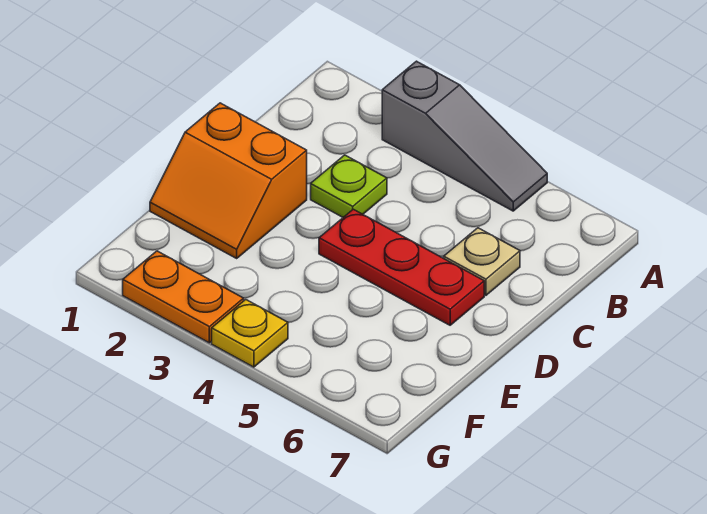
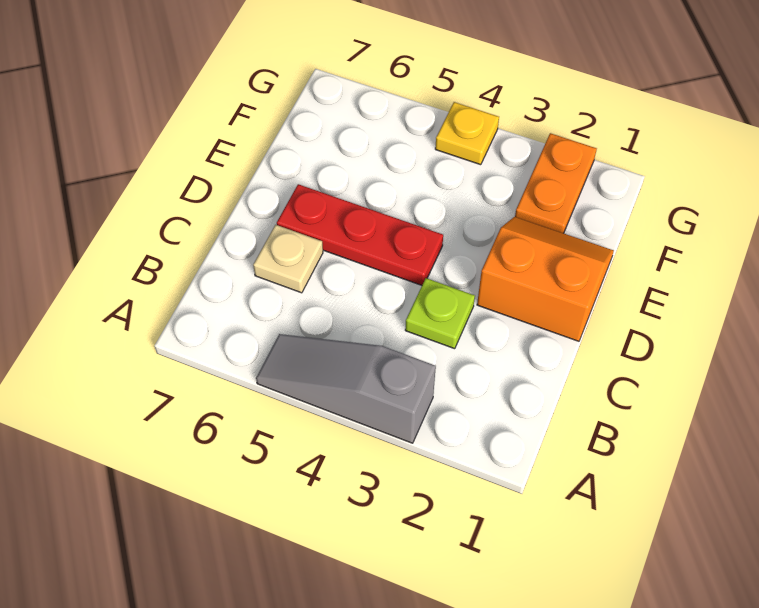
orange 1x2 plate [123,251,244,343] -> orange 1x2 plate turned to [515,133,597,233]

